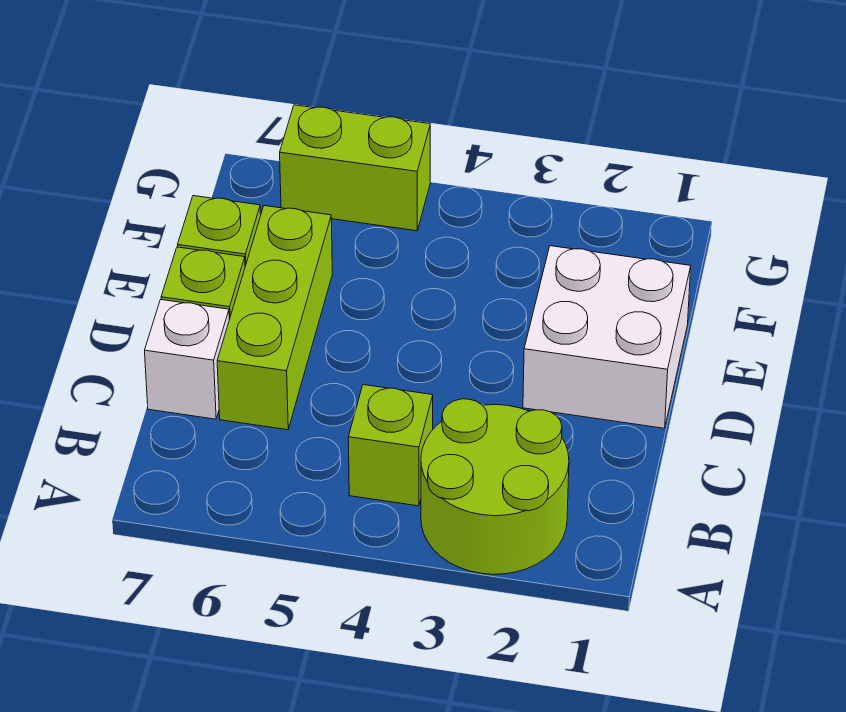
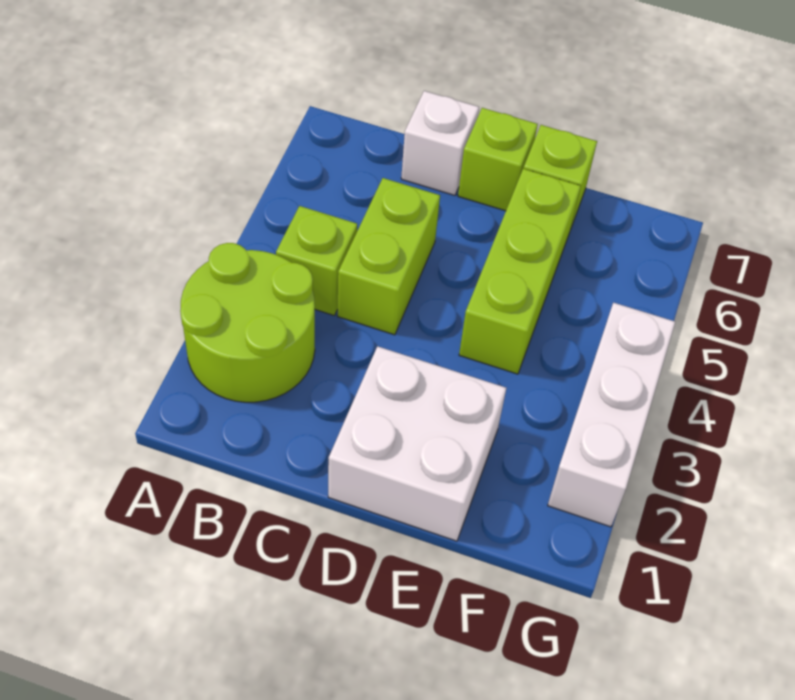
lime 1x3 brick [217,206,332,430] -> lime 1x3 brick turned to [459,169,581,374]
none -> white 1x3 brick [548,303,675,527]
lime 1x2 brick [280,105,430,231] -> lime 1x2 brick moved to [337,178,440,335]

